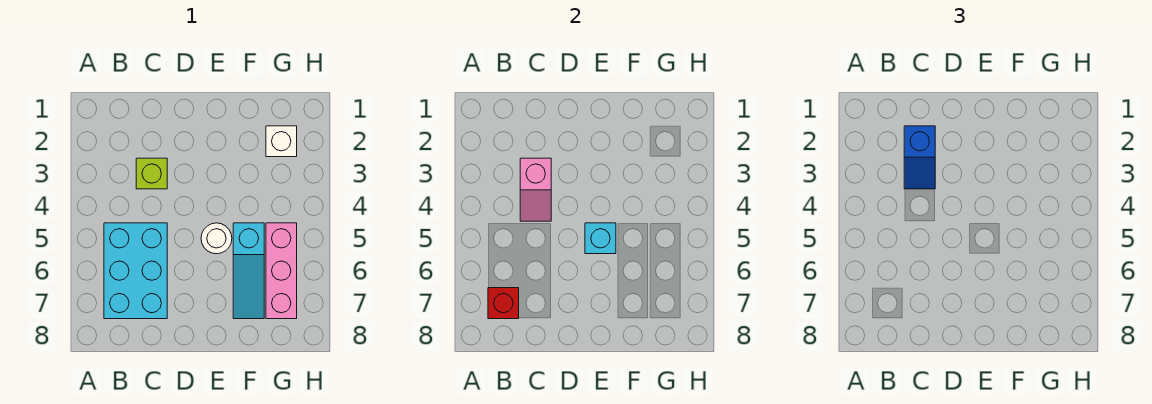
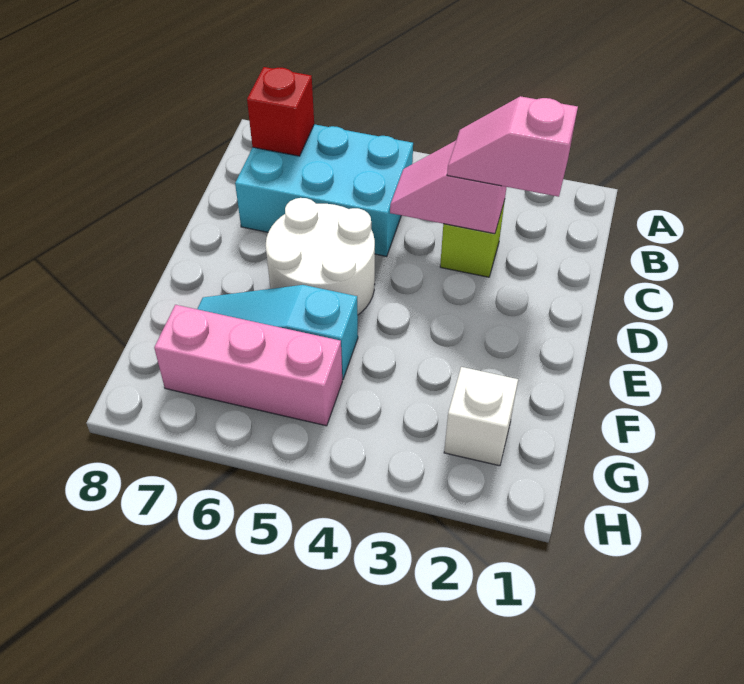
blue 1x2 slope [904,126,935,189] -> pink 1x2 slope [447,96,578,197]
white 1x1 round brick [201,223,232,254] -> white 2x2 round brick [266,198,375,315]
cyan 1x1 brick [585,223,616,254] -> none

